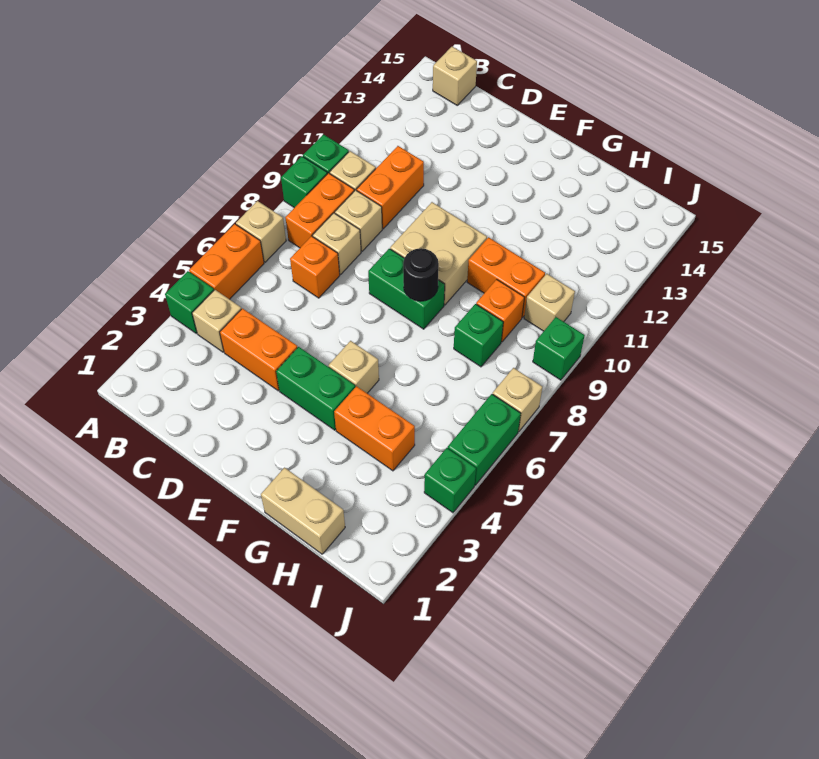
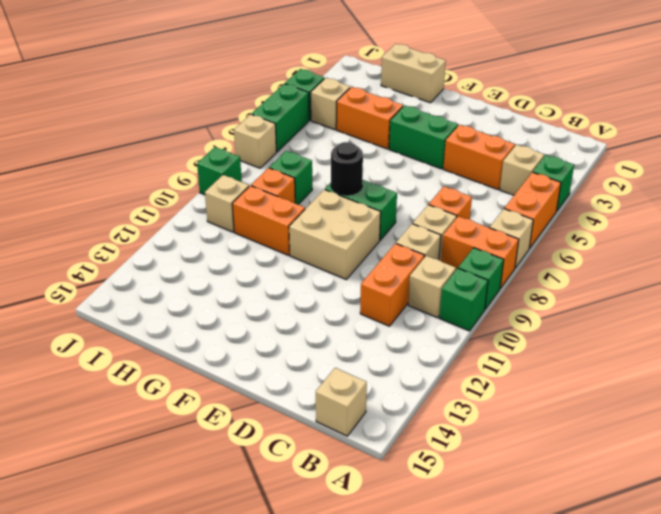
orange 1x2 brick [285,173,354,248] -> orange 1x2 brick turned to [441,216,519,288]
tan 1x1 brick [328,341,379,393] -> tan 1x1 brick moved to [311,78,350,130]

